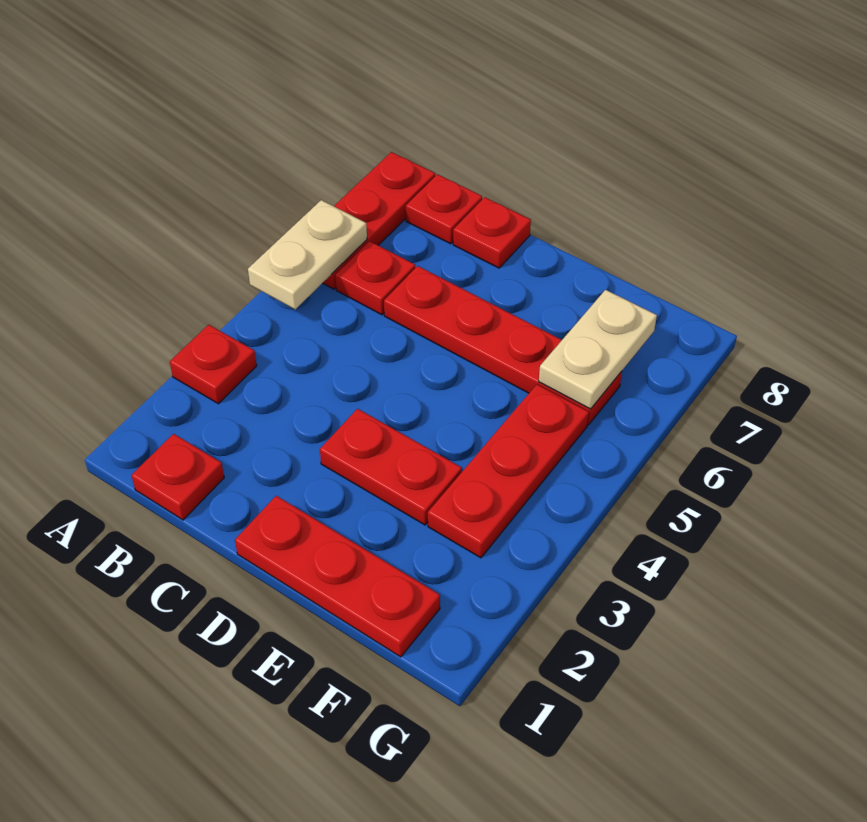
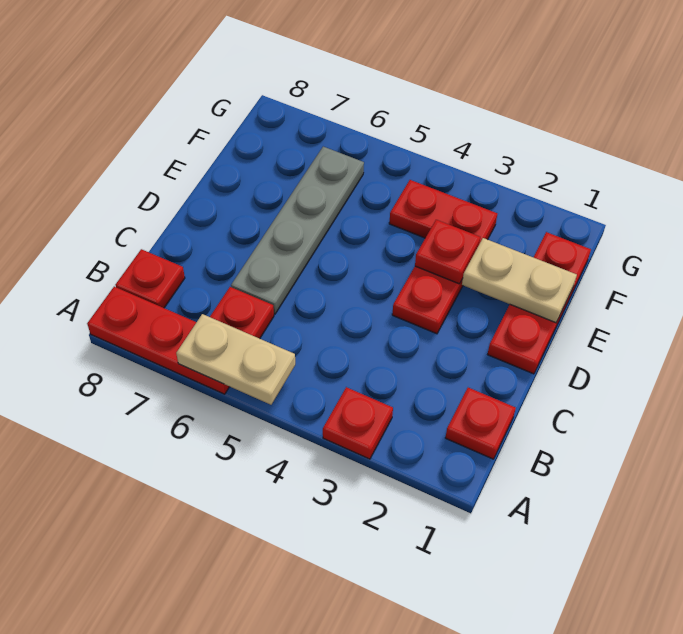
red 1x4 plate [384,266,622,425] -> grey 1x4 plate [231,147,364,314]
red 1x1 plate [453,197,531,268] -> red 1x1 plate moved to [415,220,480,284]
red 1x3 plate [428,384,589,558] -> red 1x2 plate [389,180,497,244]
tan 1x2 plate [539,290,657,409] -> tan 1x2 plate moved to [462,238,577,323]

